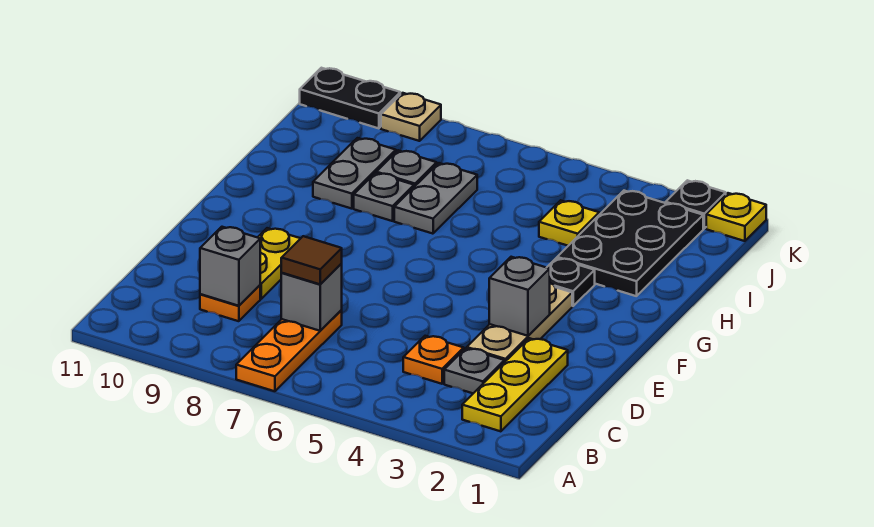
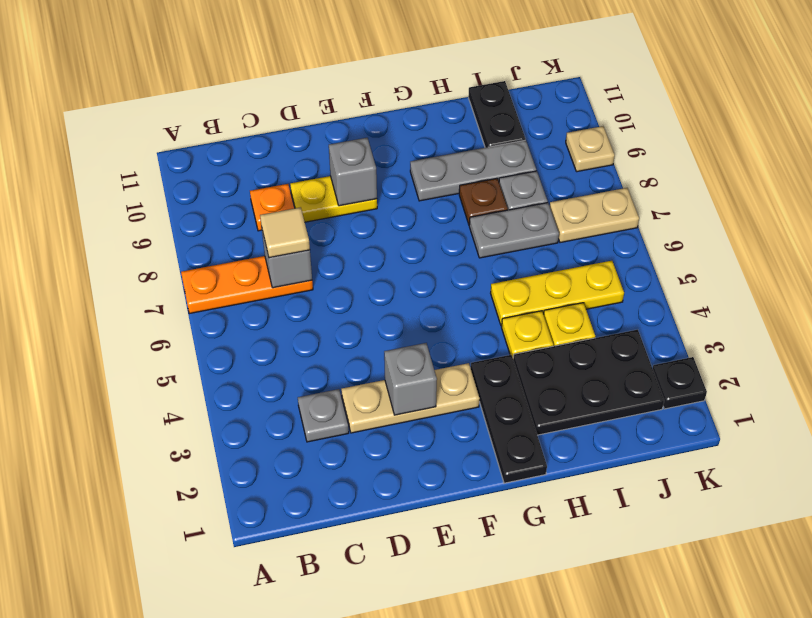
yellow 1x3 plate [462,338,568,431] -> yellow 1x3 plate moved to [491,261,624,326]
orange 1x1 plate [403,336,464,384] -> none
brown 1x1 tile [281,236,342,284] -> tan 1x1 tile [260,207,310,258]
grey 1x1 brick [200,227,260,306] -> grey 1x1 brick moved to [329,138,377,206]
black 1x1 plate [547,258,595,306] -> black 1x3 plate [471,355,547,483]
grey 1x1 plate [354,173,414,221] -> brown 1x1 plate [459,178,508,225]
grey 1x2 plate [313,138,396,209] -> grey 1x3 plate [410,140,536,201]
none -> tan 1x2 plate [550,188,639,243]
yellow 1x1 plate [706,193,766,241] -> yellow 1x1 plate moved to [502,311,553,357]
black 1x2 plate [300,68,400,128] -> black 1x2 plate moved to [468,81,526,148]

